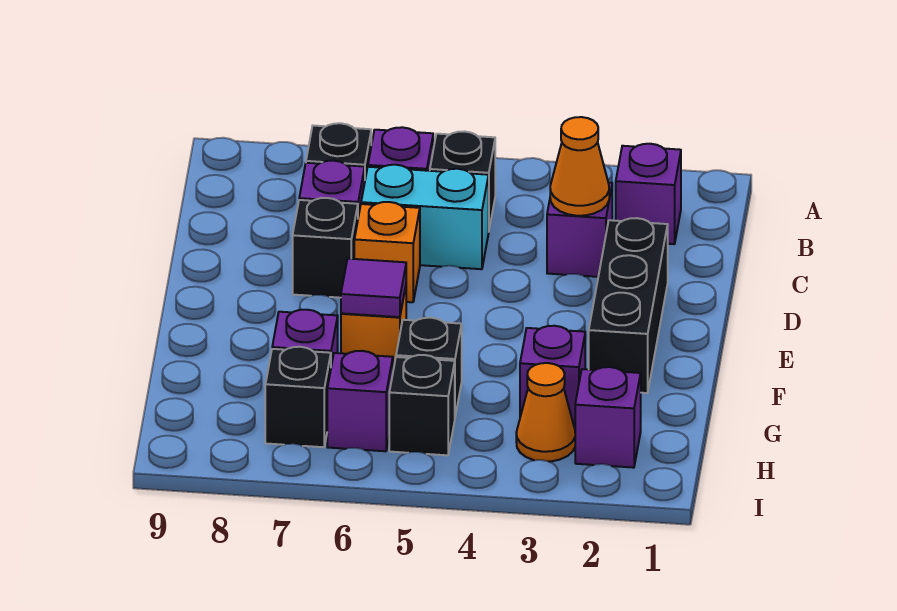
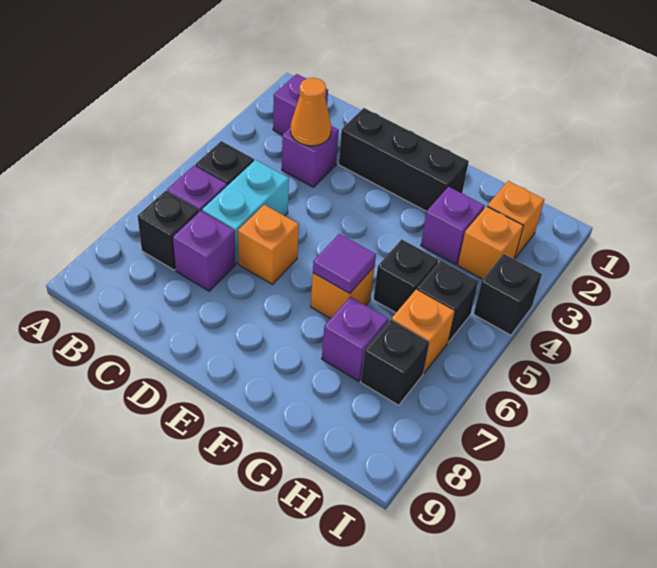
black 1x1 brick [293,198,358,298] -> black 1x1 brick moved to [474,254,542,335]
purple 1x1 brick [575,367,641,468] -> orange 1x1 brick [487,181,544,258]
orange 1x1 cone [516,363,575,461] -> orange 1x1 brick [458,206,523,279]
purple 1x1 brick [327,351,393,451] -> orange 1x1 brick [391,290,454,373]

